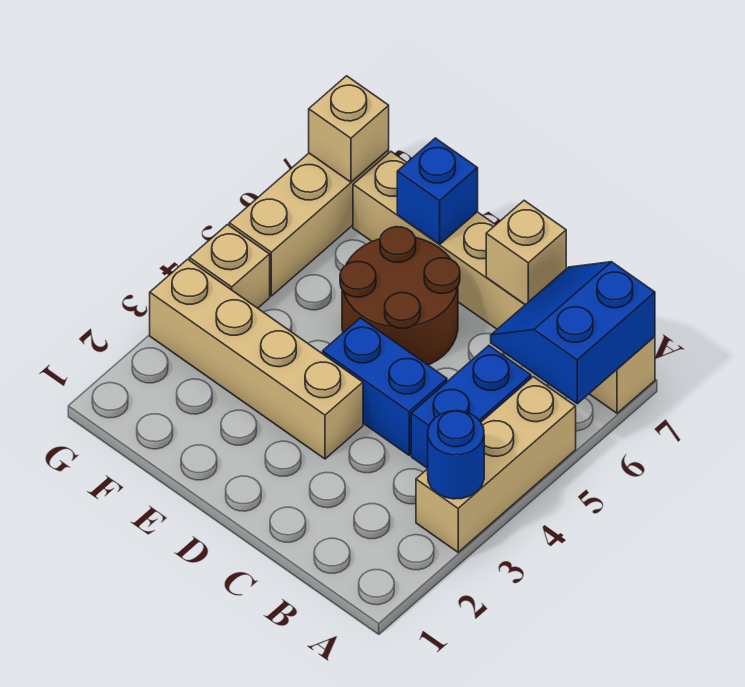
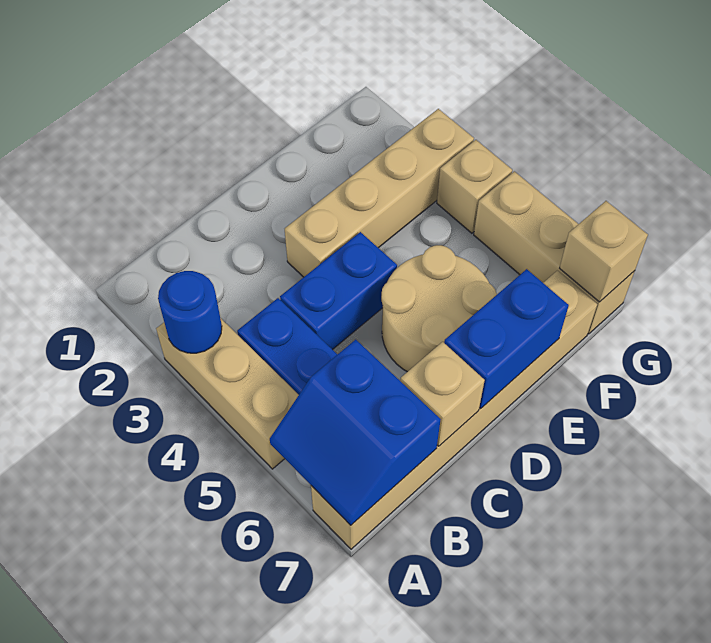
blue 2x2 slope [491,262,655,404] -> blue 2x2 slope turned to [270,340,441,525]
brown 2x2 round brick [340,227,460,365] -> tan 2x2 round brick [381,245,497,372]
blue 1x1 brick [397,138,478,245] -> blue 1x2 brick [444,269,569,408]

